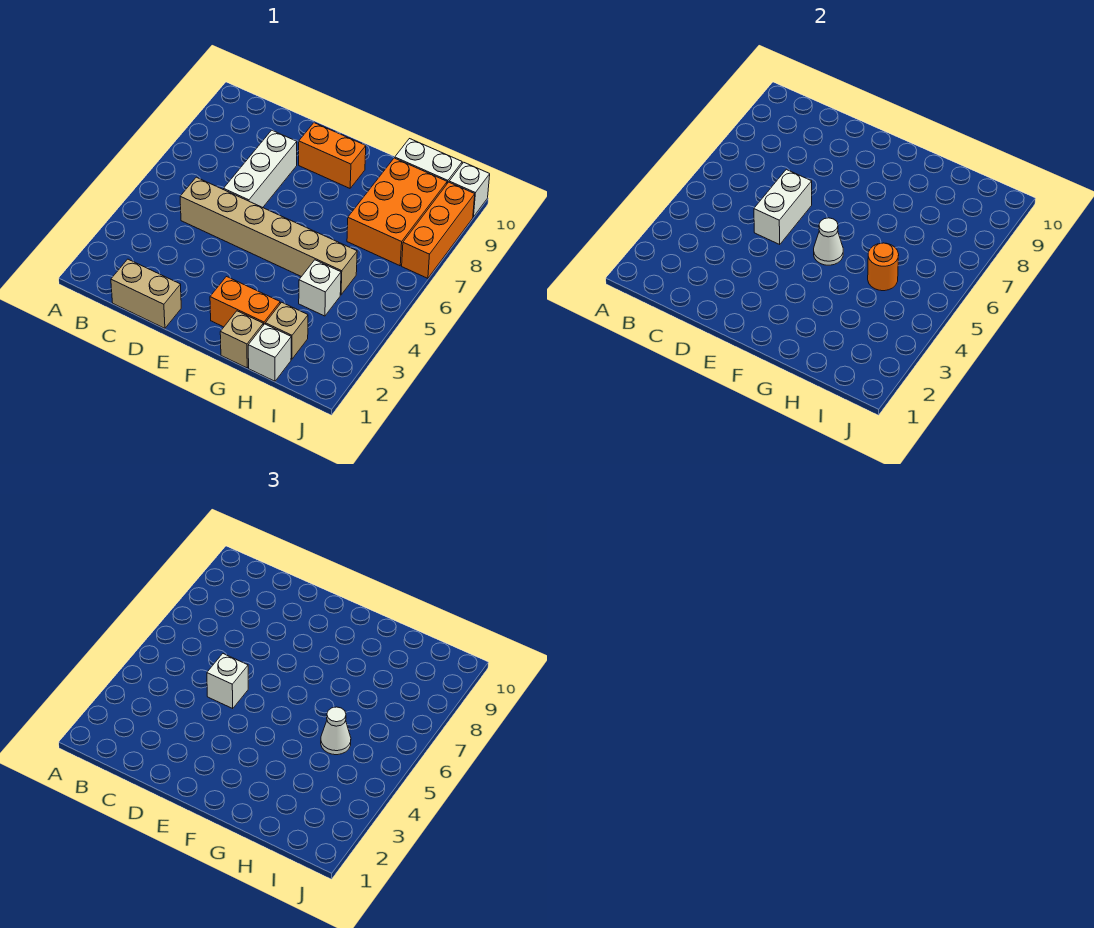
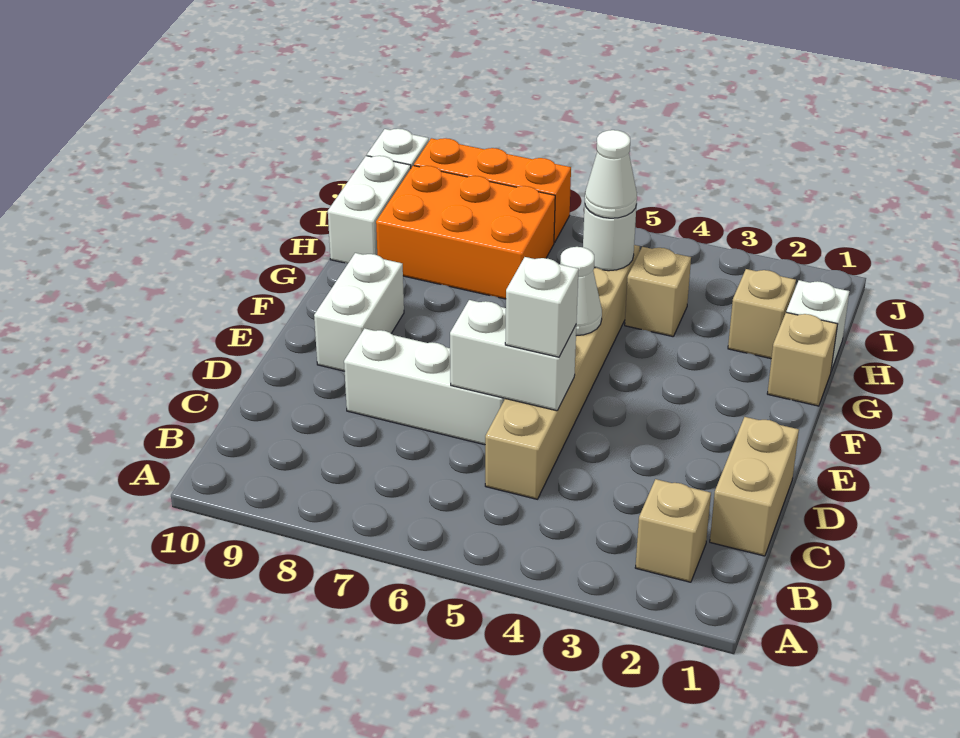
none -> tan 1x1 brick [635,479,711,582]
orange 1x2 brick [299,123,366,188] -> white 1x2 brick [314,253,404,371]
orange 1x2 brick [210,277,280,327] -> none
white 1x1 brick [299,260,341,316] -> tan 1x1 brick [625,247,691,337]
orange 1x1 round brick [868,243,899,291] -> white 1x1 round brick [583,205,636,271]

